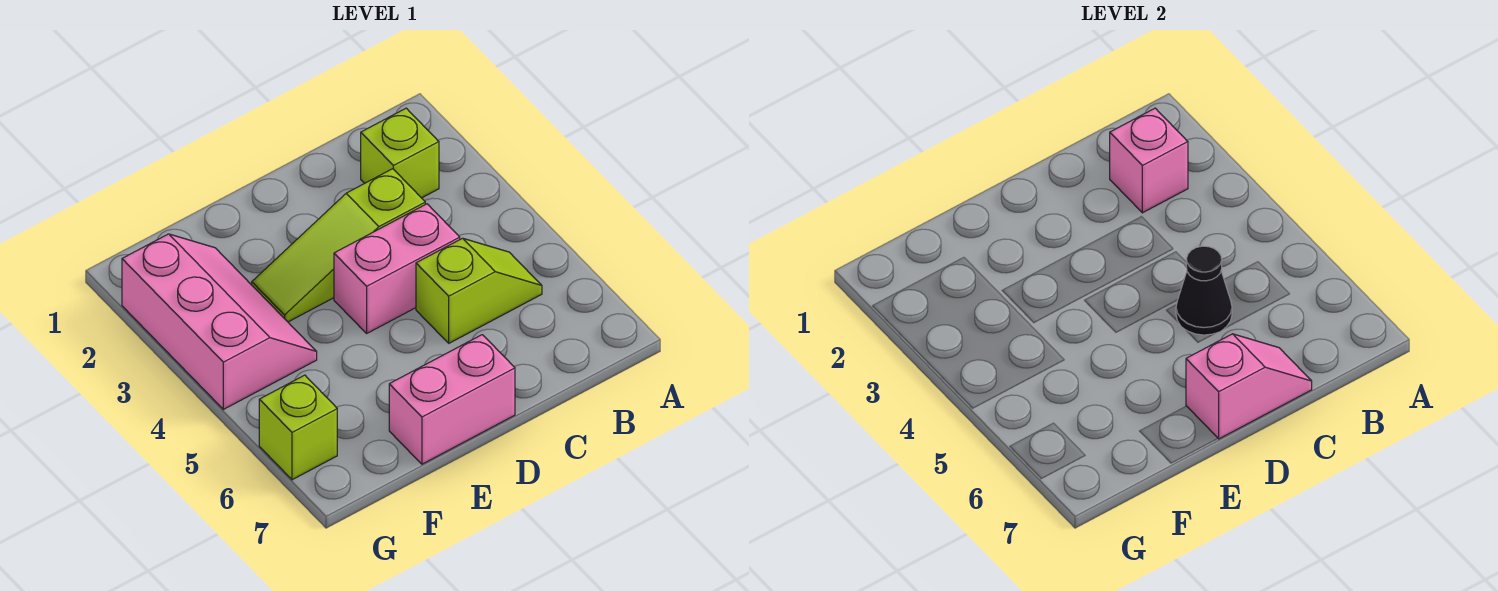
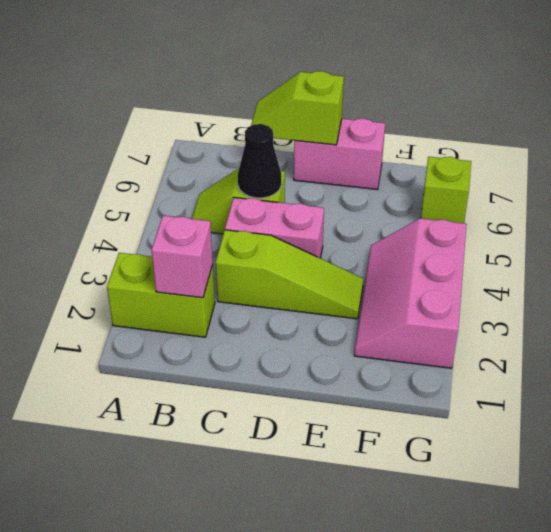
lime 1x1 brick [361,108,439,198] -> lime 1x2 brick [107,253,215,337]
pink 1x2 slope [1186,334,1312,439] -> lime 1x2 slope [251,71,344,145]

